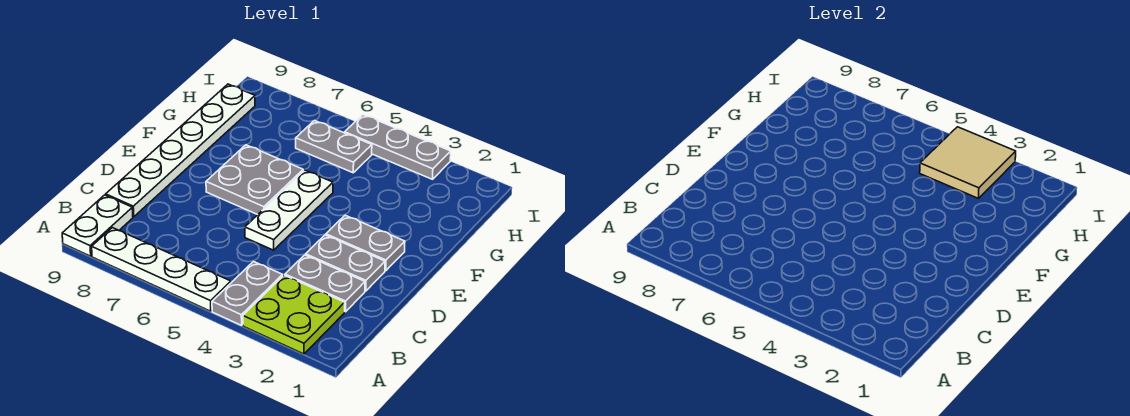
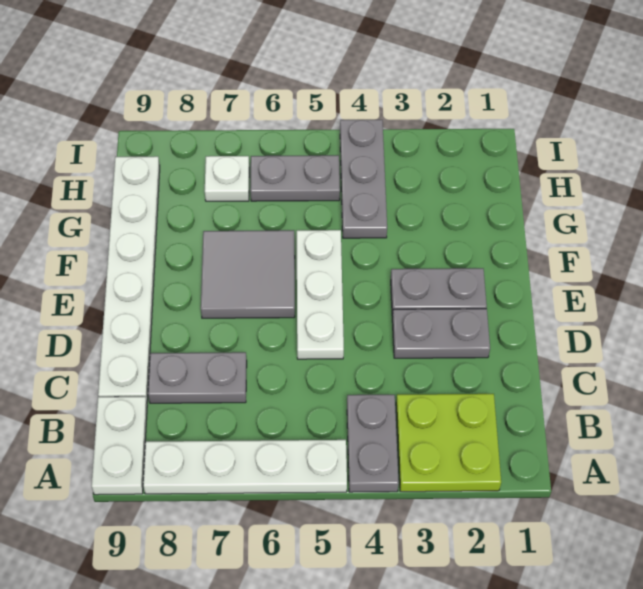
grey 1x2 plate [285,255,365,312] -> grey 1x2 plate moved to [148,352,247,403]
grey 2x2 plate [206,145,303,215] -> grey 2x2 tile [201,230,295,318]
tan 2x2 tile [920,127,1016,198] -> none
none -> white 1x1 plate [205,156,249,201]
grey 1x3 plate [345,115,451,179] -> grey 1x3 plate turned to [340,120,387,238]

